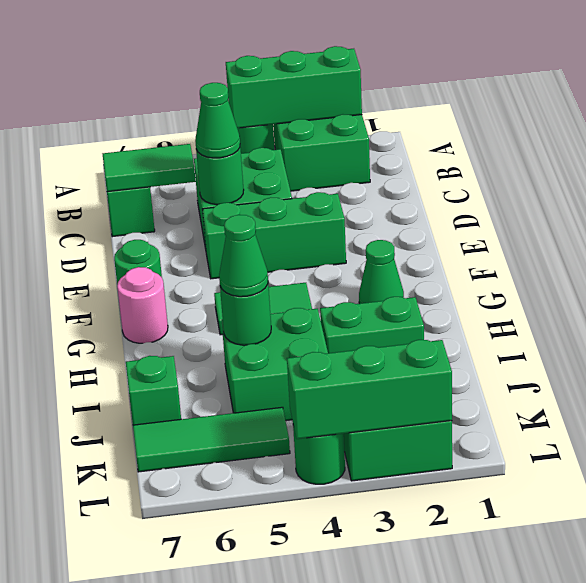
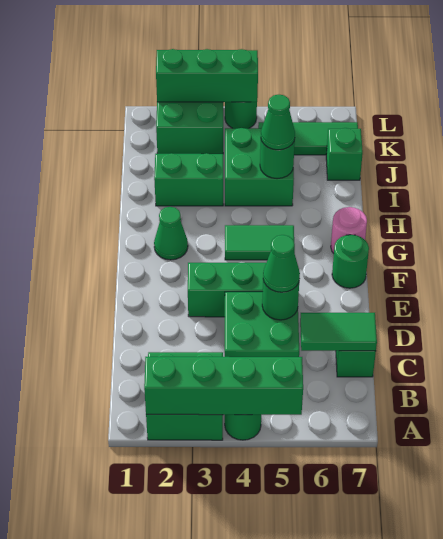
green 1x3 brick [226,46,362,128] -> green 1x4 brick [144,357,303,415]

